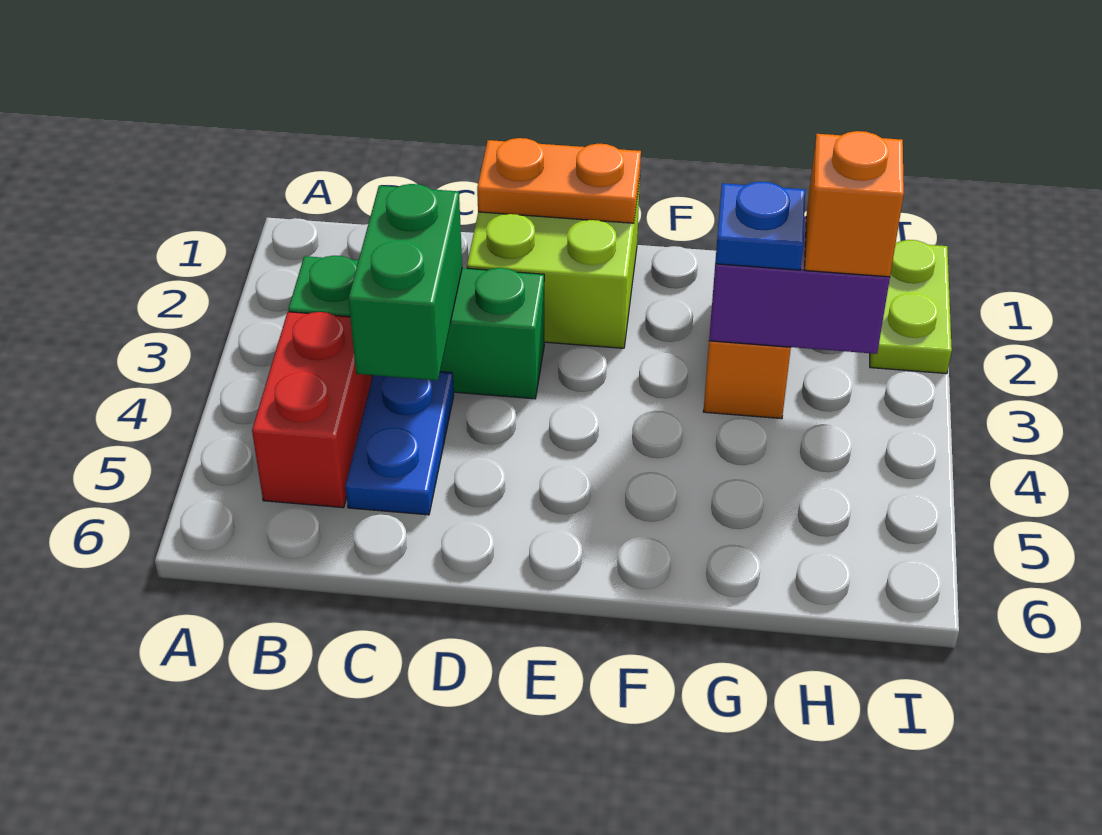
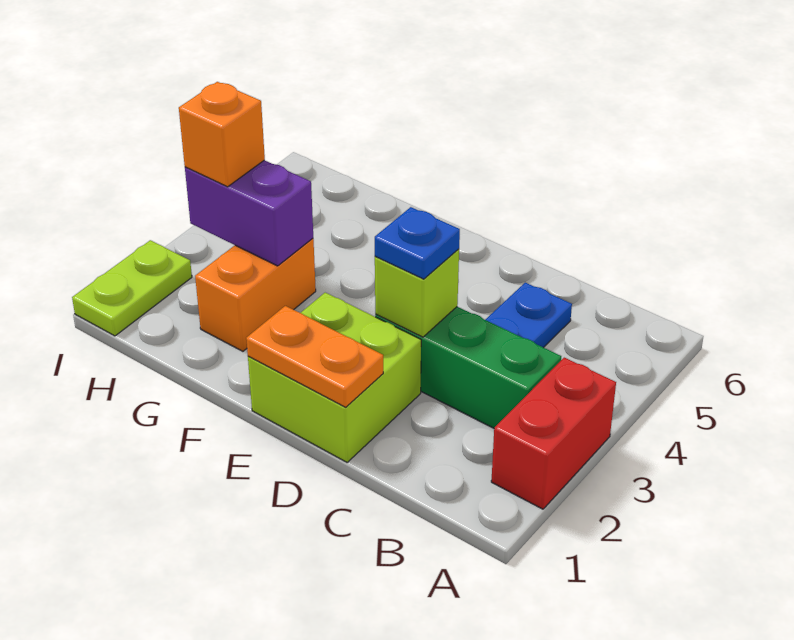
red 1x2 brick [252,312,372,508] -> red 1x2 brick moved to [491,358,616,509]
green 1x2 brick [348,184,462,380] -> none
none -> lime 1x1 brick [375,249,459,337]
blue 1x1 plate [715,182,805,270] -> blue 1x1 plate moved to [375,207,460,279]

